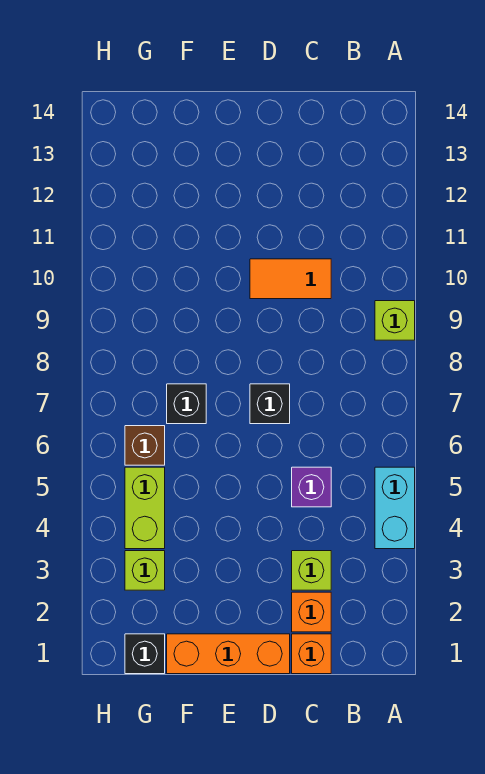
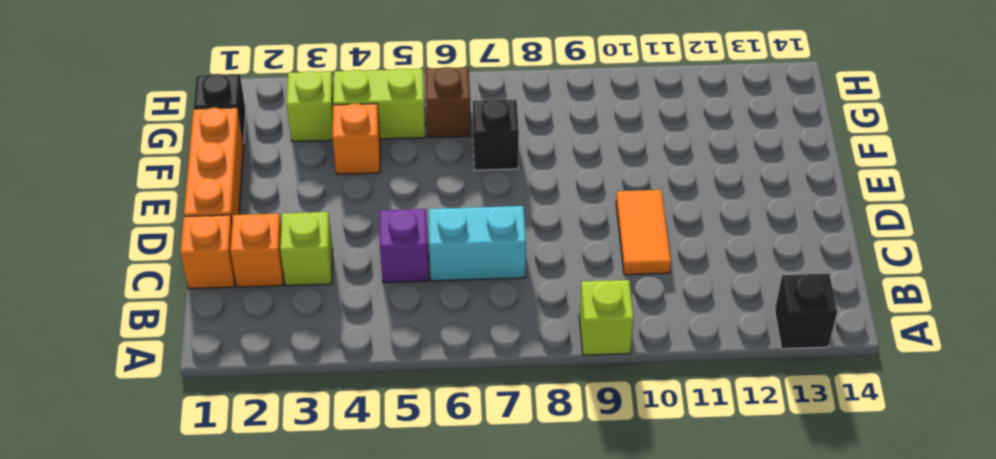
cyan 1x2 brick [375,467,415,549] -> cyan 1x2 brick moved to [429,206,526,281]
black 1x1 brick [250,384,290,424] -> black 1x1 brick moved to [775,274,837,349]
none -> orange 1x1 brick [333,103,380,174]

